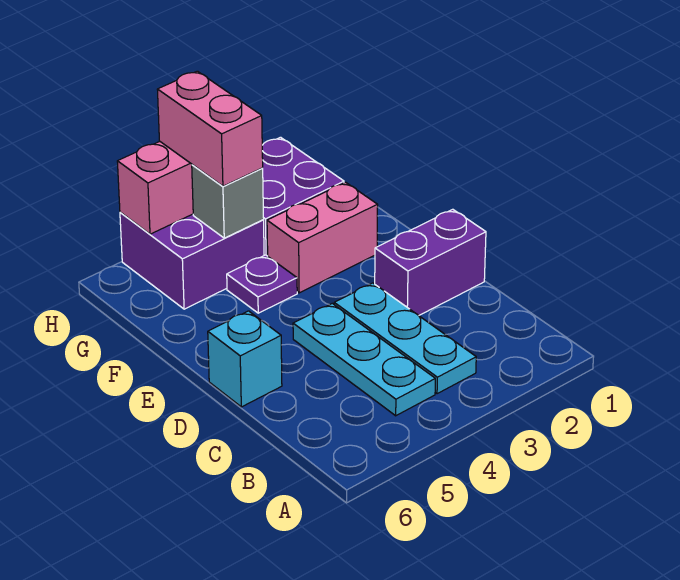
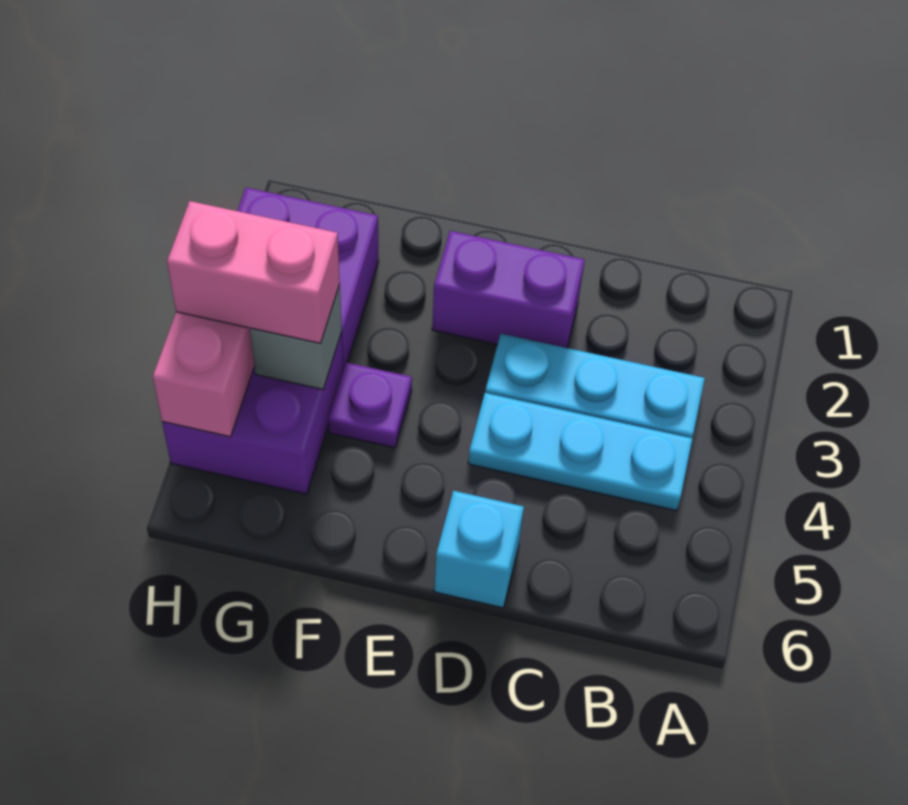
purple 1x2 brick [375,209,486,315] -> purple 1x2 brick turned to [432,231,585,348]
pink 1x2 brick [267,182,378,293] -> none

